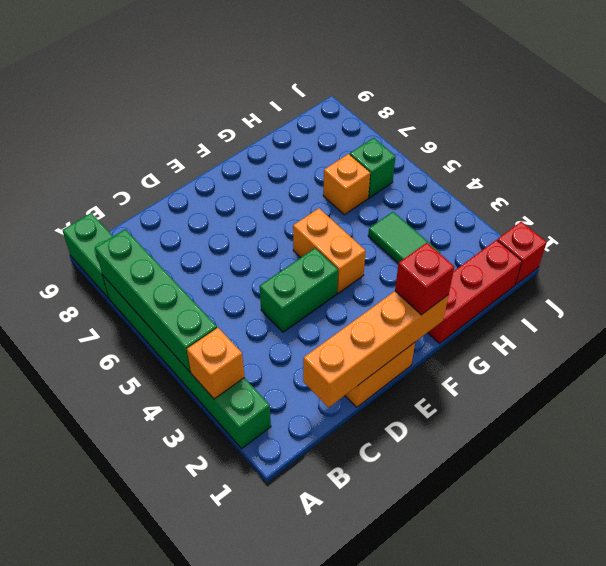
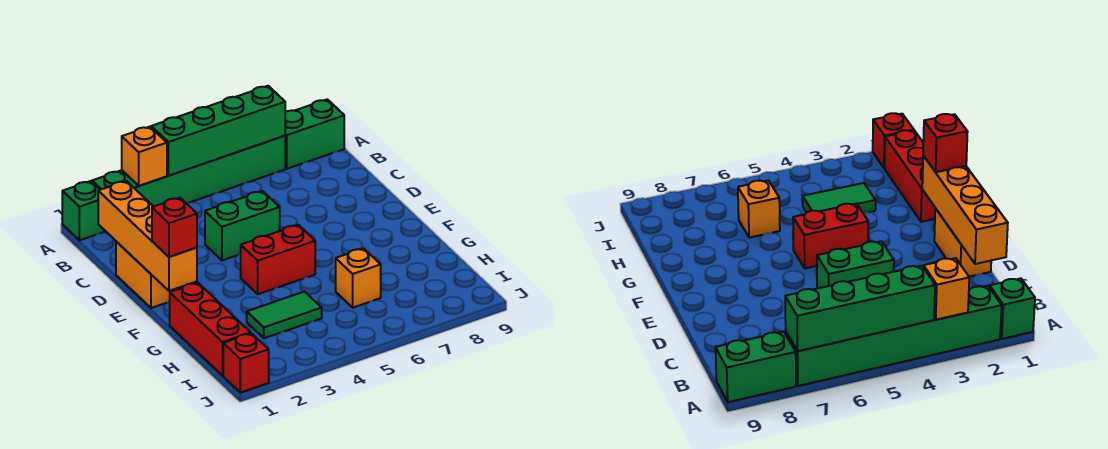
green 1x2 brick [260,248,338,332] -> green 1x2 brick turned to [205,191,280,260]
orange 1x2 brick [293,208,366,293] -> red 1x2 brick [241,225,315,294]
green 1x1 brick [350,138,396,198] -> green 1x1 brick moved to [62,181,106,240]

